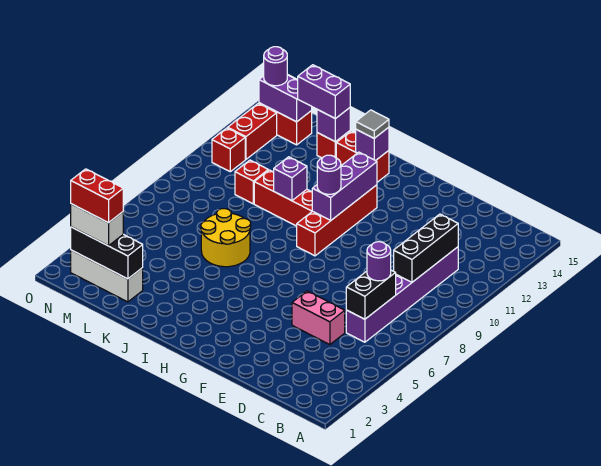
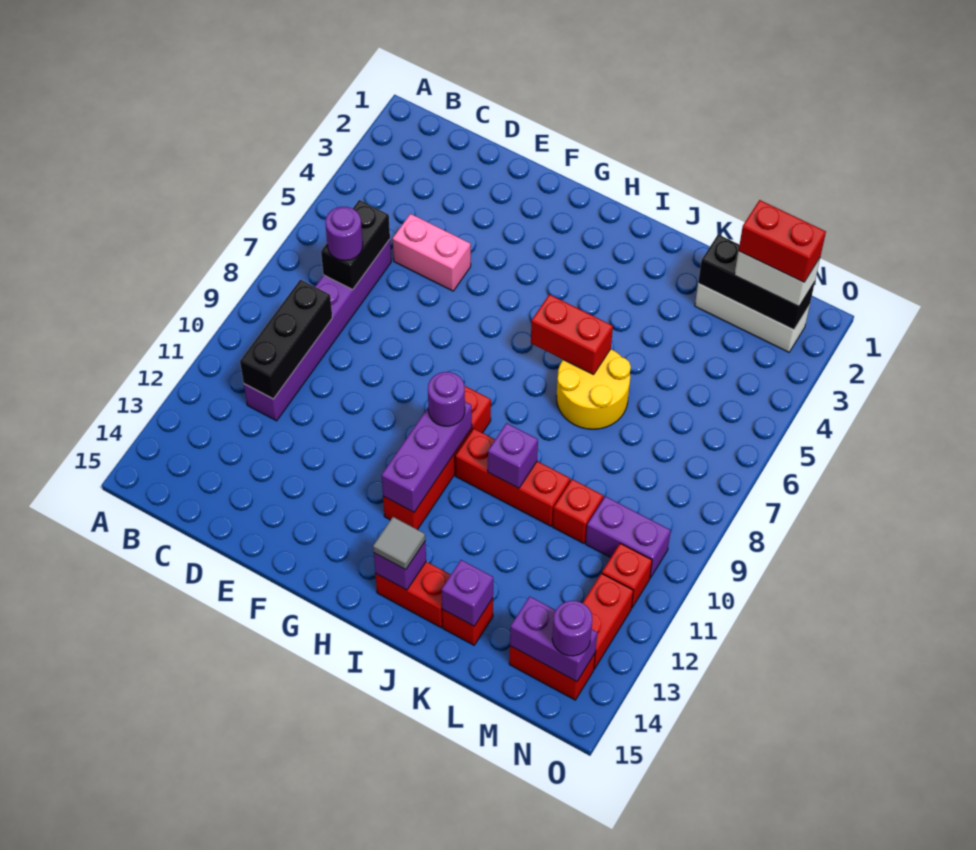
none -> red 1x2 brick [531,294,613,375]
purple 1x2 brick [298,65,350,119] -> purple 1x2 brick moved to [586,496,671,578]

